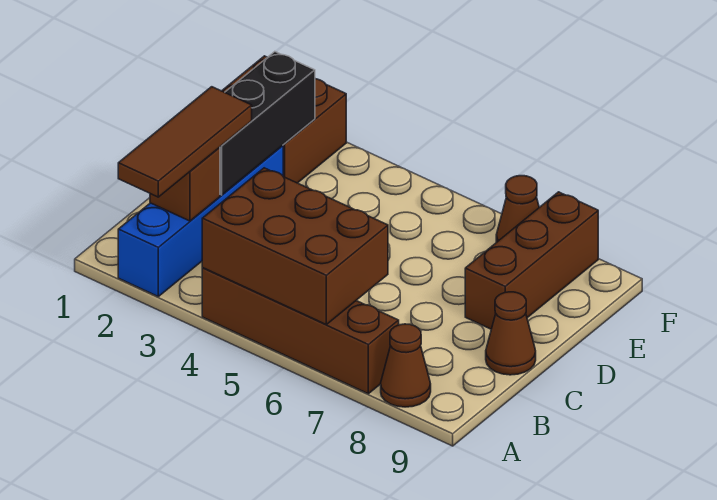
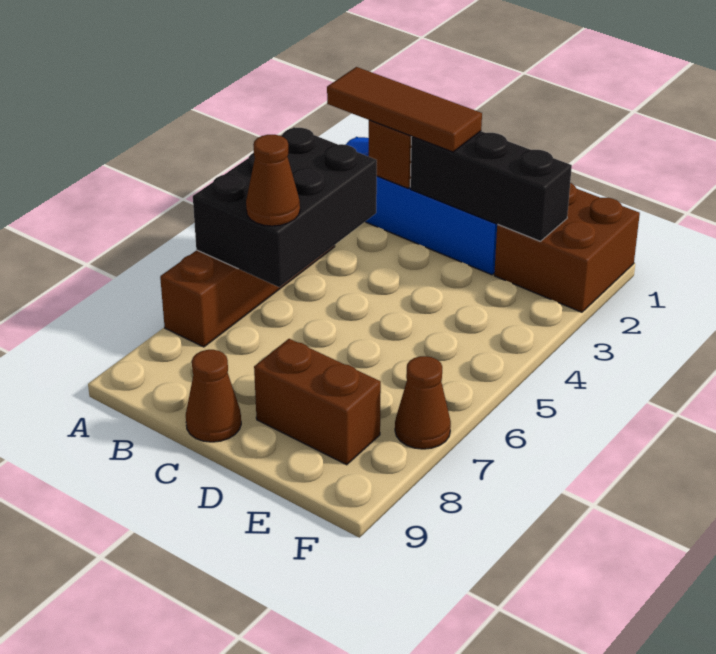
brown 2x3 brick [202,168,388,324] -> black 2x3 brick [193,127,377,287]
brown 1x1 cone [381,324,431,407] -> brown 1x1 cone moved to [246,135,300,226]
brown 1x3 brick [465,192,598,329] -> brown 1x2 brick [254,339,381,465]

